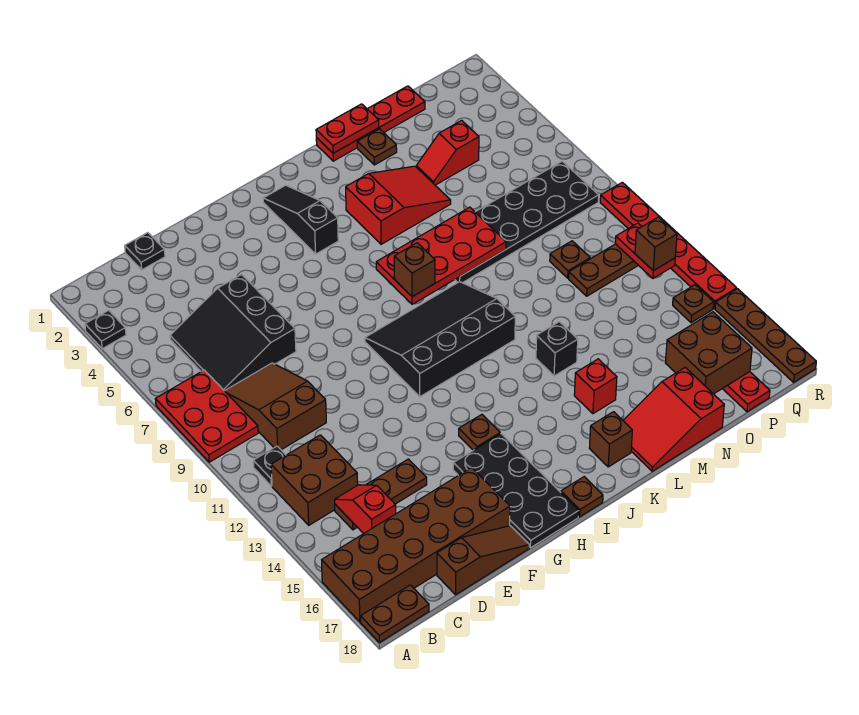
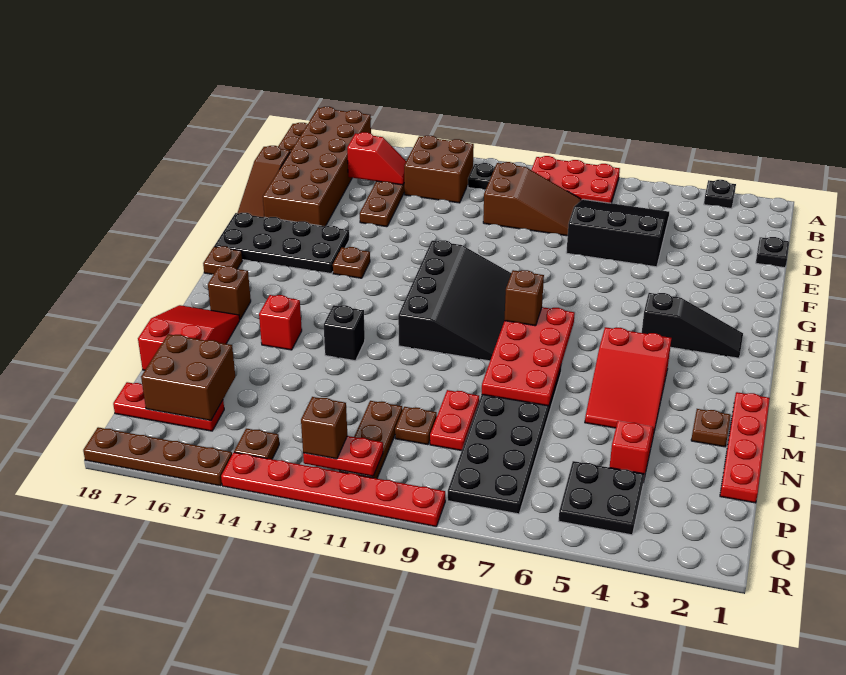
red 1x2 plate [316,104,379,153] -> red 1x2 plate moved to [430,390,479,451]
none -> black 2x2 plate [559,461,644,535]

